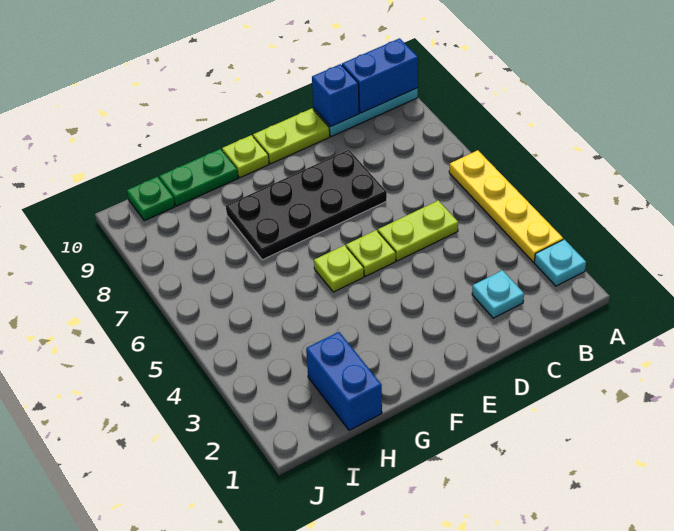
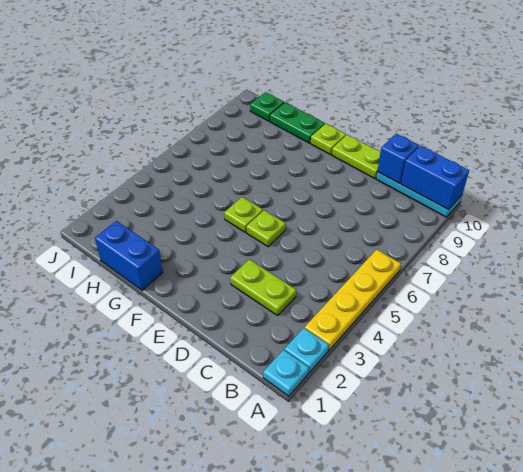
cyan 1x1 plate [472,270,524,318] -> cyan 1x1 plate moved to [263,350,309,396]
lime 1x2 plate [378,200,458,261] -> lime 1x2 plate moved to [230,259,296,316]
black 2x4 plate [226,150,387,260] -> none
blue 1x2 brick [306,332,382,431] -> blue 1x2 brick turned to [95,221,163,290]

